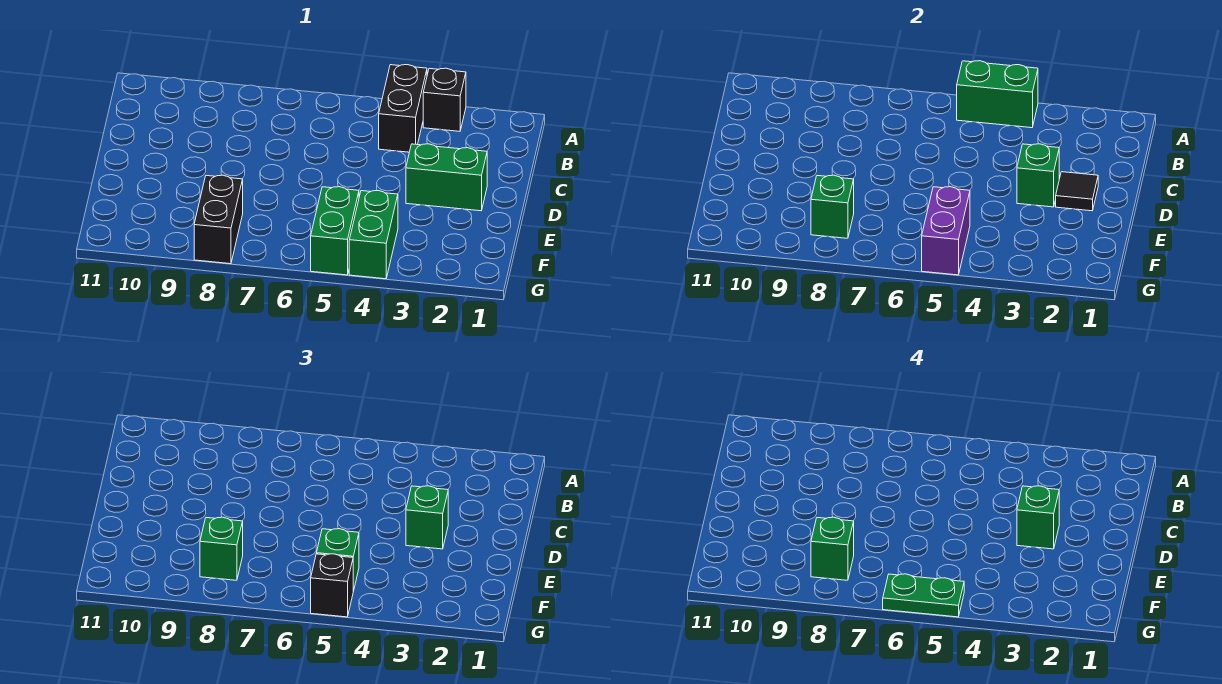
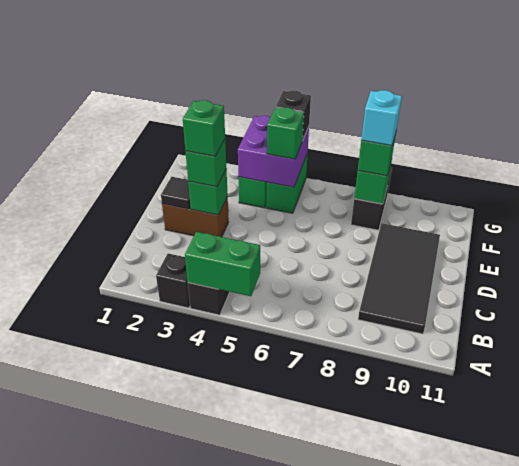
none -> black 2x4 tile [358,223,440,334]
green 1x2 brick [406,144,487,211] -> brown 1x2 brick [162,197,229,237]
purple 1x2 brick [922,187,970,275] -> purple 2x2 brick [238,116,309,187]
green 1x1 brick [811,517,854,580] -> cyan 1x1 brick [361,90,402,146]
green 1x2 plate [883,574,964,617] -> none

